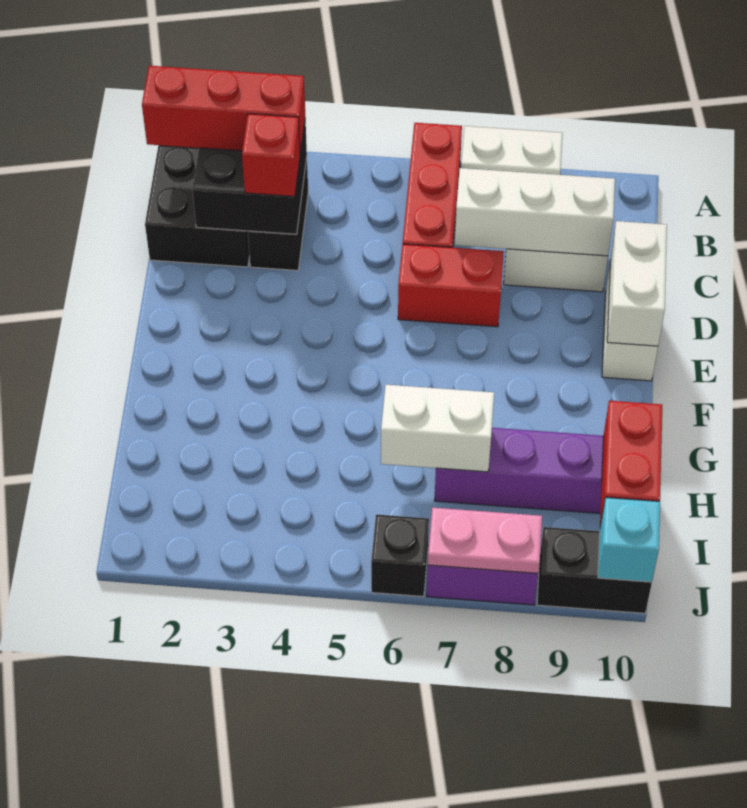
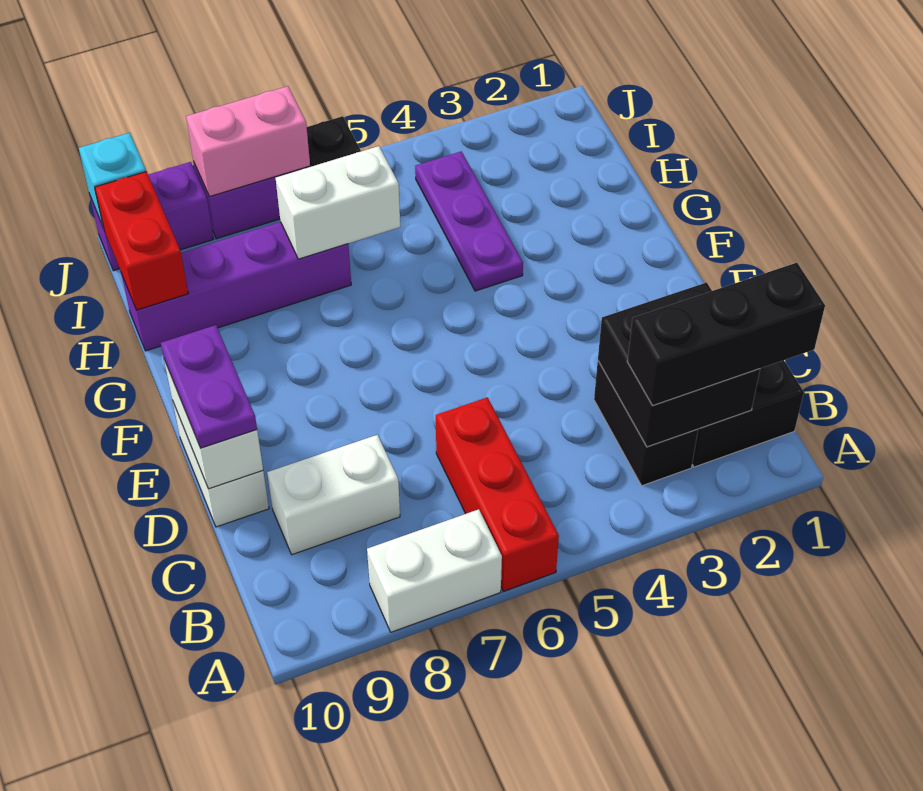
red 1x3 brick [142,66,305,154] -> black 1x3 brick [627,263,825,406]
red 1x1 brick [242,114,300,196] -> none
white 1x3 brick [455,168,615,256] -> none
red 1x2 brick [398,244,504,327] -> none
none -> purple 1x2 plate [161,325,257,448]
none -> purple 1x3 plate [415,151,523,291]
pink 1x2 plate [428,508,542,573] -> pink 1x2 brick [186,86,310,197]
black 1x2 brick [537,527,652,613] -> purple 1x2 brick [89,162,213,271]

